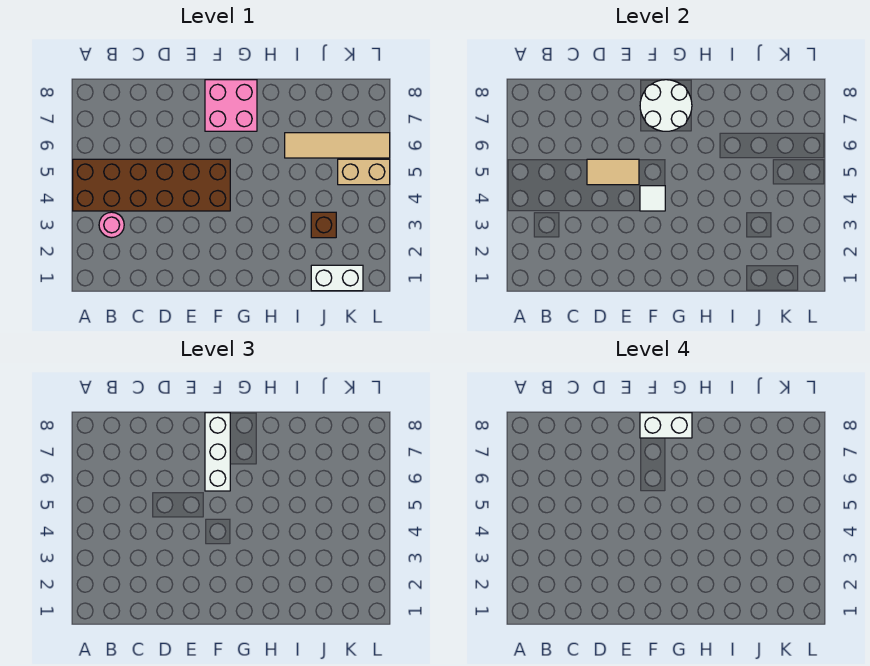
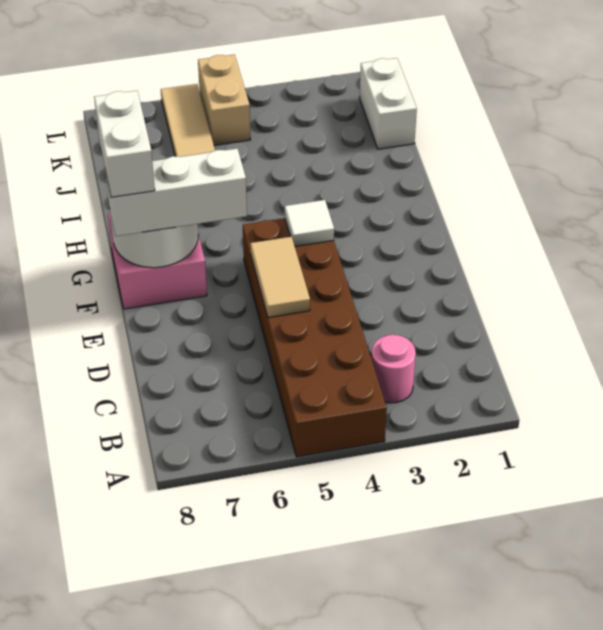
brown 1x1 brick [311,212,336,238] -> none

